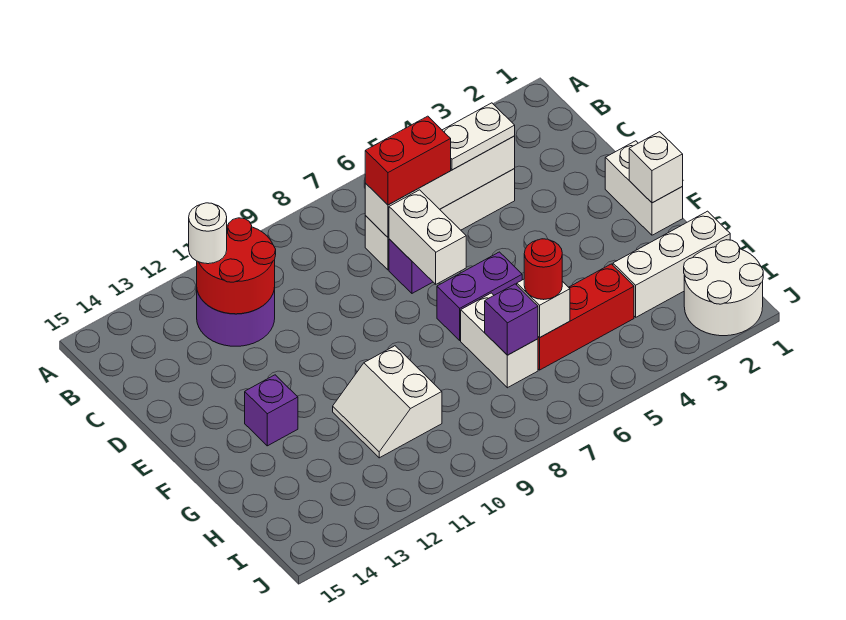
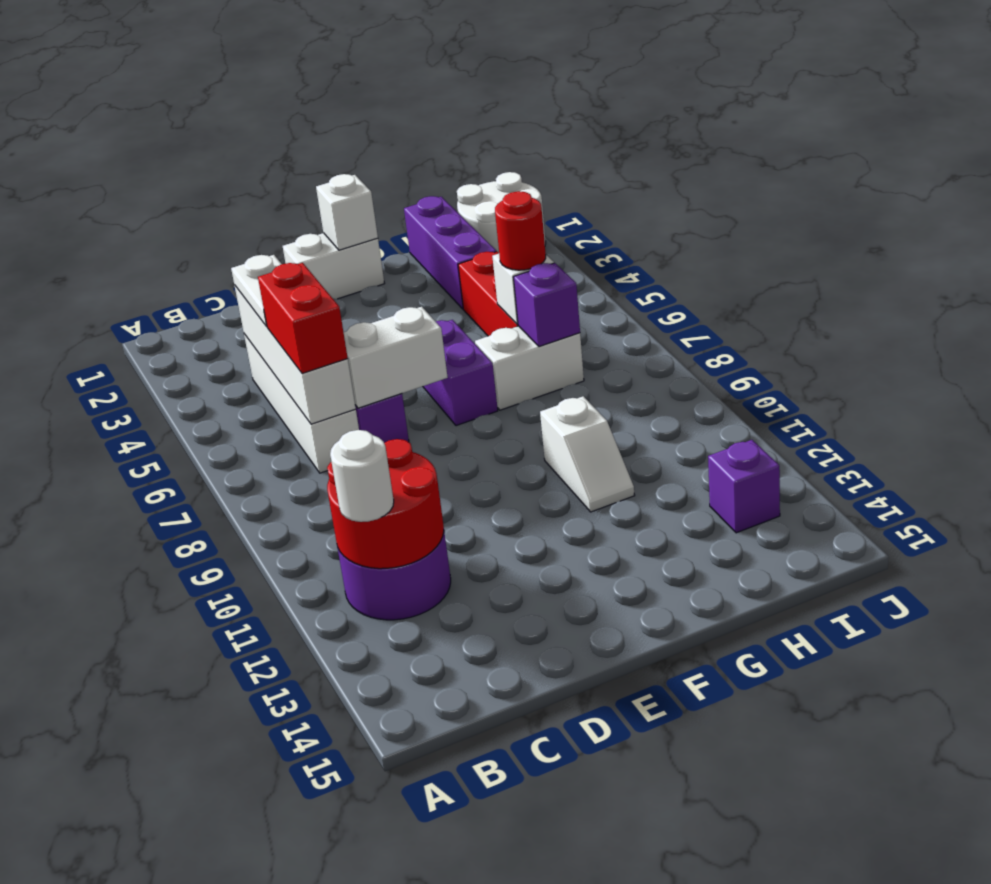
purple 1x1 brick [245,375,298,446] -> purple 1x1 brick moved to [708,440,780,533]
white 2x2 slope [333,346,442,458] -> white 1x2 slope [540,396,635,512]
white 1x3 brick [613,211,730,317] -> purple 1x3 brick [404,196,496,309]

